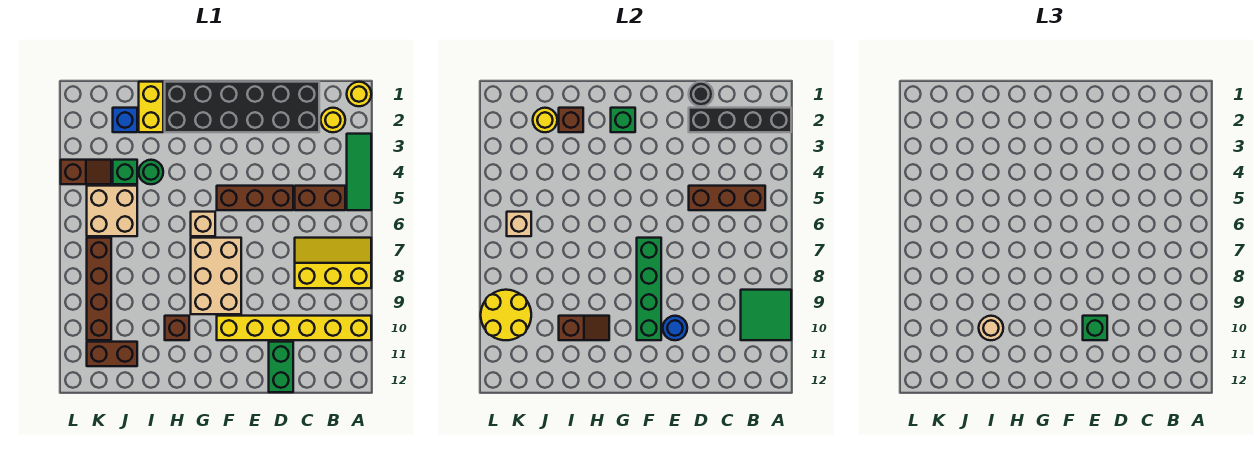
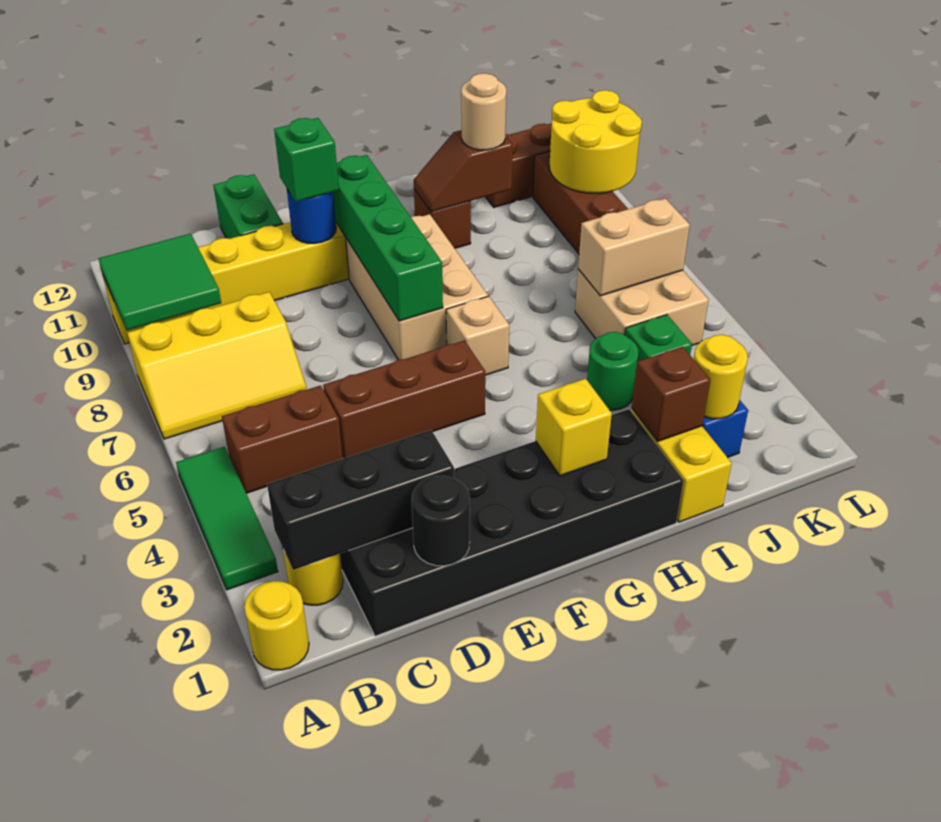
black 1x4 brick [689,108,791,132] -> black 1x3 brick [267,430,454,570]
brown 1x3 brick [689,186,765,210] -> none
green 1x1 brick [611,108,635,132] -> yellow 1x1 brick [536,379,612,476]
brown 1x2 slope [61,160,111,184] -> none
tan 1x1 brick [507,212,531,236] -> tan 1x2 brick [578,198,690,296]

